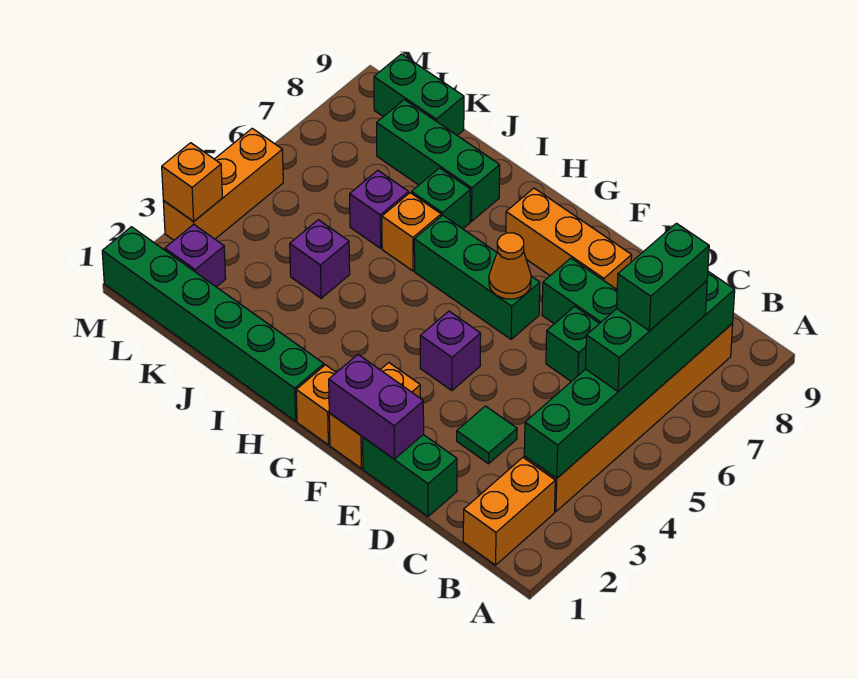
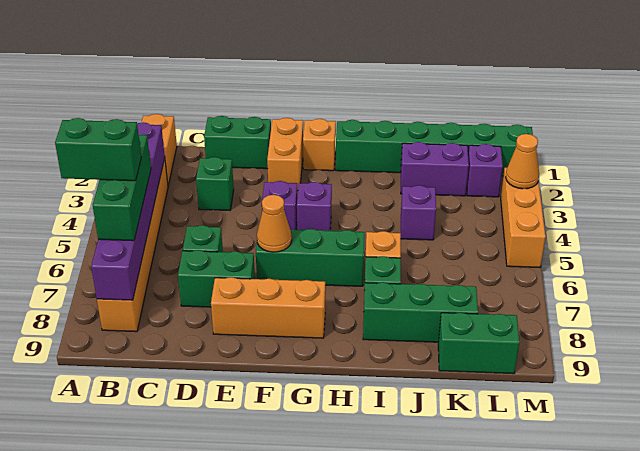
green 1x6 brick [524,272,735,478] -> purple 1x6 brick [91,122,165,300]
green 1x2 brick [617,223,709,331] -> green 1x2 brick turned to [55,118,141,181]
green 1x1 tile [457,406,517,464] -> green 1x1 brick [196,157,234,210]
purple 1x2 brick [329,355,424,459] -> purple 1x2 brick moved to [401,142,469,196]
purple 1x1 brick [350,170,409,248] -> purple 1x1 brick moved to [297,182,332,231]
orange 1x1 brick [162,143,222,222] -> orange 1x1 cone [506,134,539,189]

